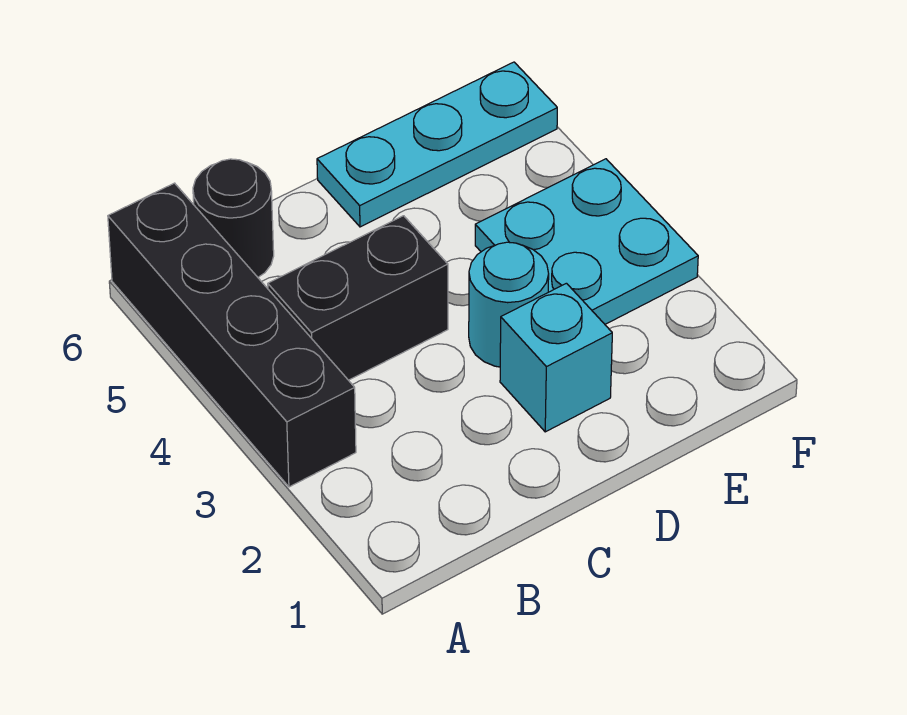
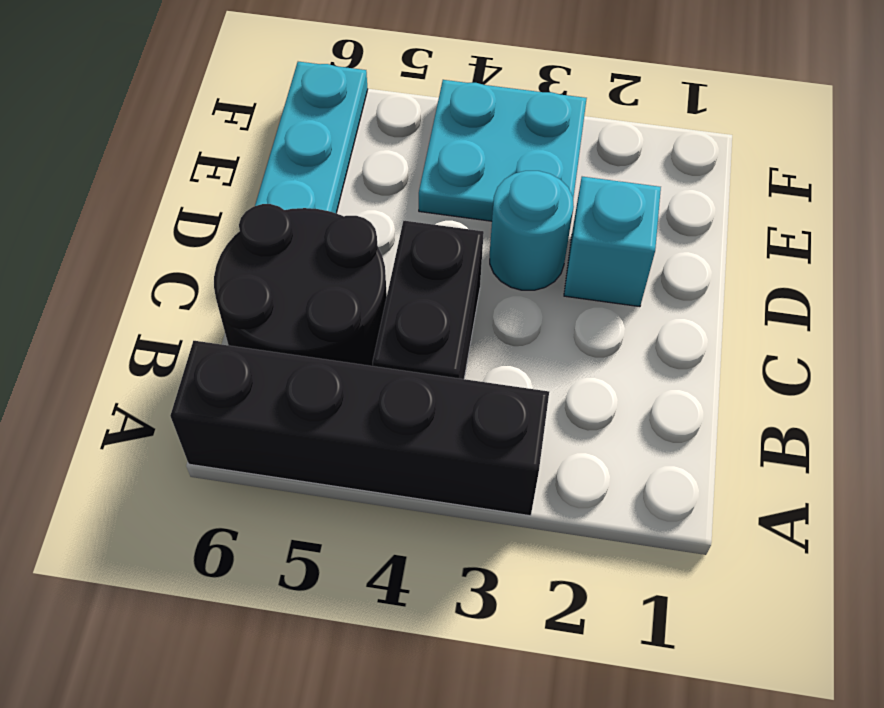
black 1x1 round brick [193,159,274,277] -> black 2x2 round brick [214,204,387,366]

